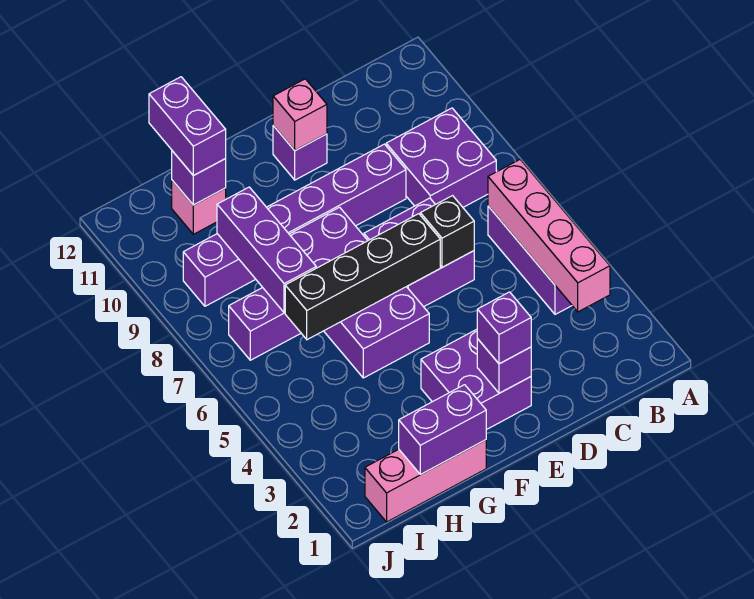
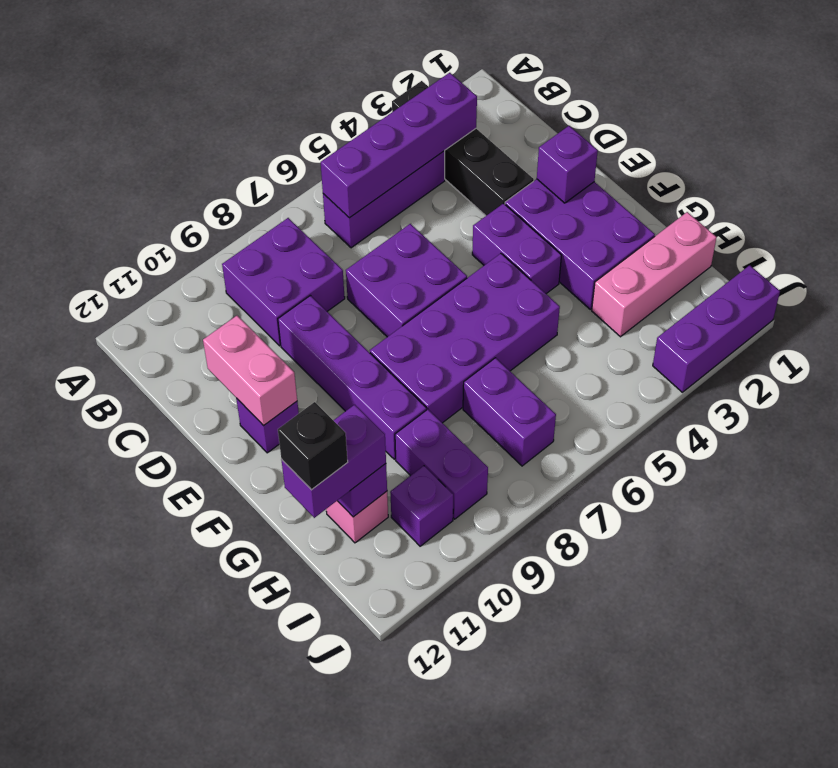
pink 1x4 brick [488,160,610,312] -> purple 1x4 brick [321,73,477,218]
black 1x1 brick [420,196,474,267] -> black 1x1 brick moved to [278,402,348,490]
purple 2x2 brick [421,329,531,430] -> purple 2x3 brick [505,179,655,309]
purple 1x1 brick [477,292,531,364] -> purple 1x1 brick moved to [390,466,453,546]
black 1x4 brick [285,214,440,340] -> black 1x4 brick moved to [392,81,534,216]
pink 1x1 brick [273,79,327,151] -> pink 1x2 brick [203,316,297,426]
pink 1x3 brick [365,440,486,522] -> pink 1x3 brick turned to [592,212,717,337]
purple 1x2 brick [399,385,486,474] -> purple 1x2 brick moved to [472,203,561,294]
purple 1x3 brick [217,187,316,313] -> purple 1x3 brick moved to [653,265,780,392]

